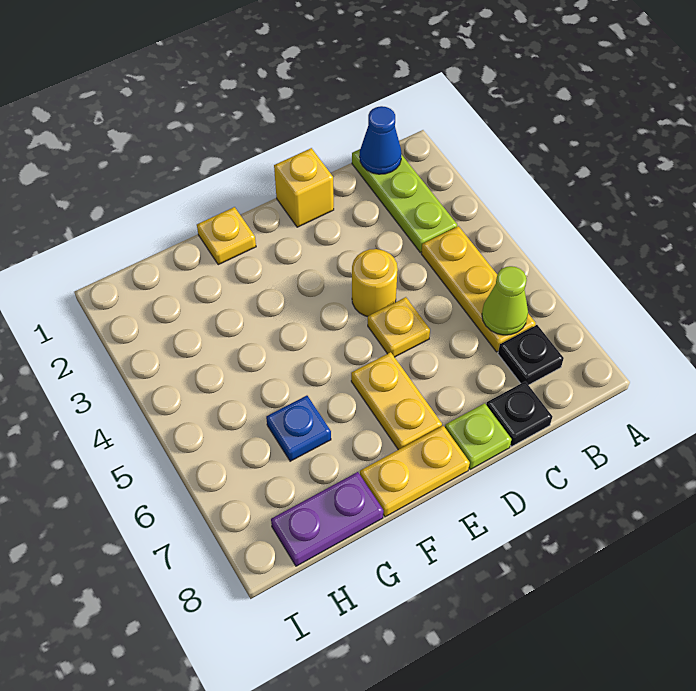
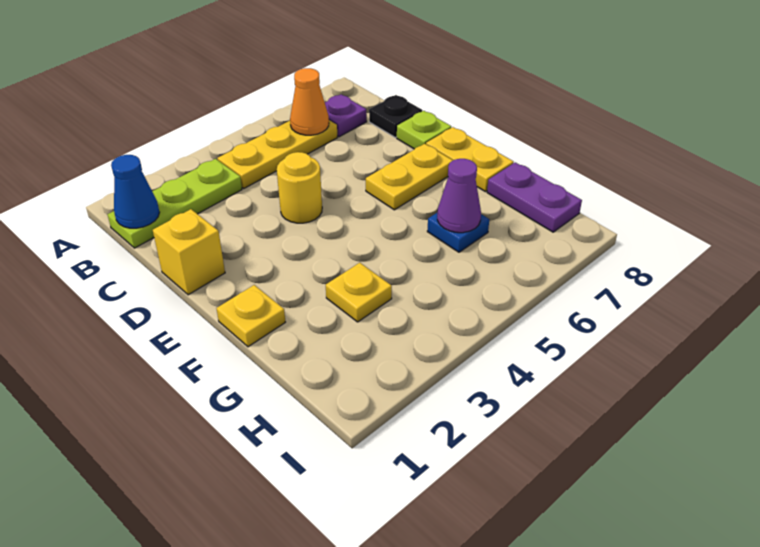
lime 1x1 cone [482,266,528,335] -> orange 1x1 cone [290,68,329,135]
black 1x1 plate [498,325,564,385] -> purple 1x1 plate [325,94,367,137]
yellow 1x1 plate [368,297,430,357] -> yellow 1x1 plate moved to [326,263,392,322]
none -> purple 1x1 cone [437,159,481,233]

